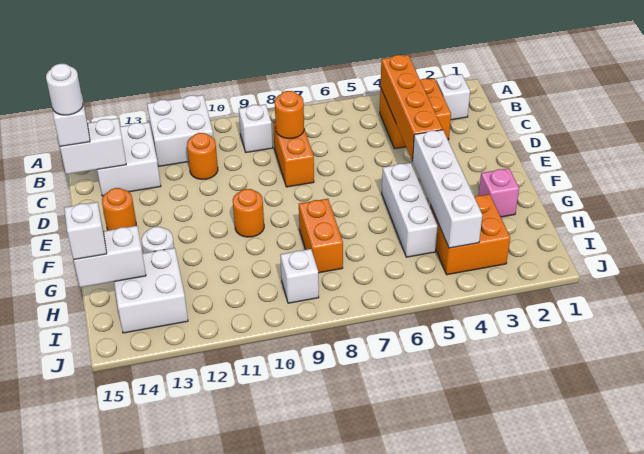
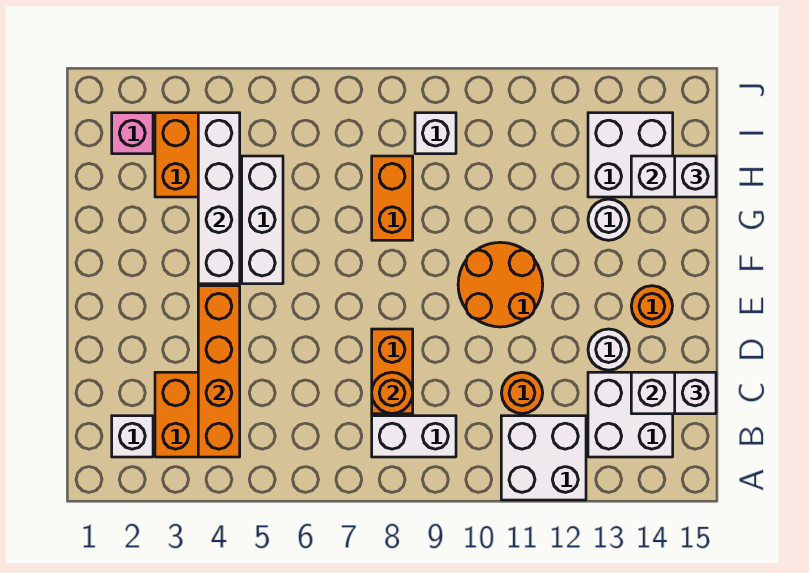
white 1x1 brick [239,104,273,152] -> white 1x2 brick [372,416,456,457]
white 1x1 round brick [46,64,83,115] -> white 1x1 round brick moved to [588,329,629,370]
orange 1x1 round brick [233,189,264,237] -> orange 2x2 round brick [458,242,543,327]
pink 1x1 brick [478,168,519,217] -> pink 1x1 brick moved to [112,113,153,154]

